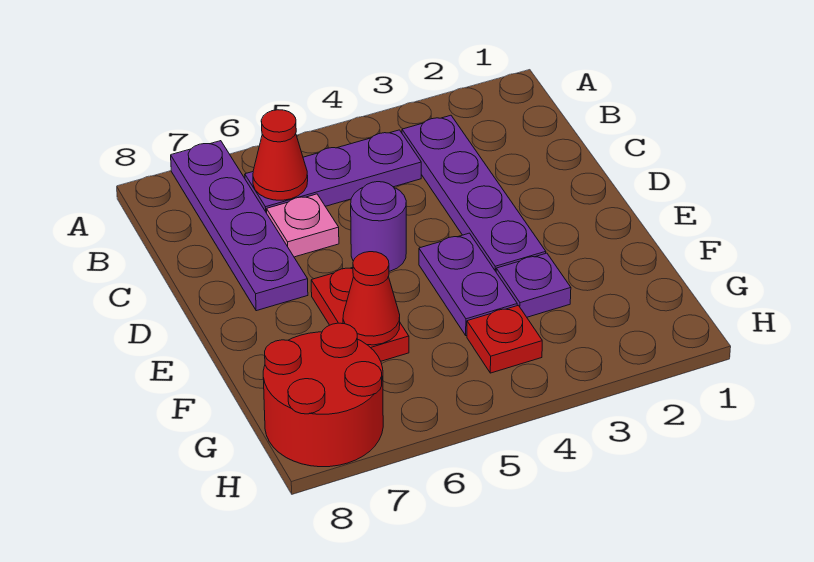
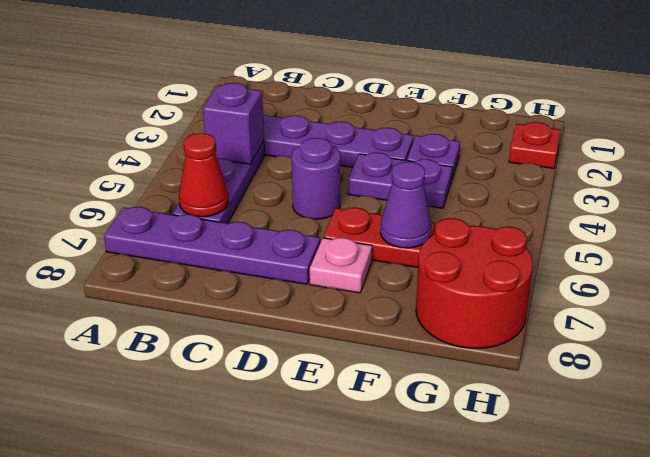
none -> purple 1x1 brick [203,83,264,164]
pink 1x1 plate [267,194,339,257] -> pink 1x1 plate moved to [310,238,372,293]
red 1x1 cone [343,252,400,345] -> purple 1x1 cone [380,162,431,248]
red 1x1 plate [467,305,542,373] -> red 1x1 plate moved to [509,122,561,168]

